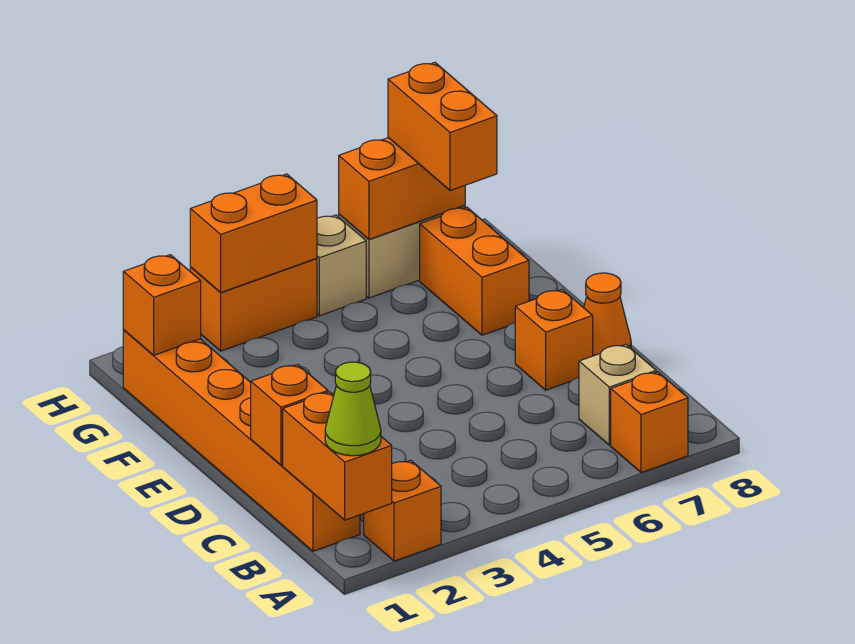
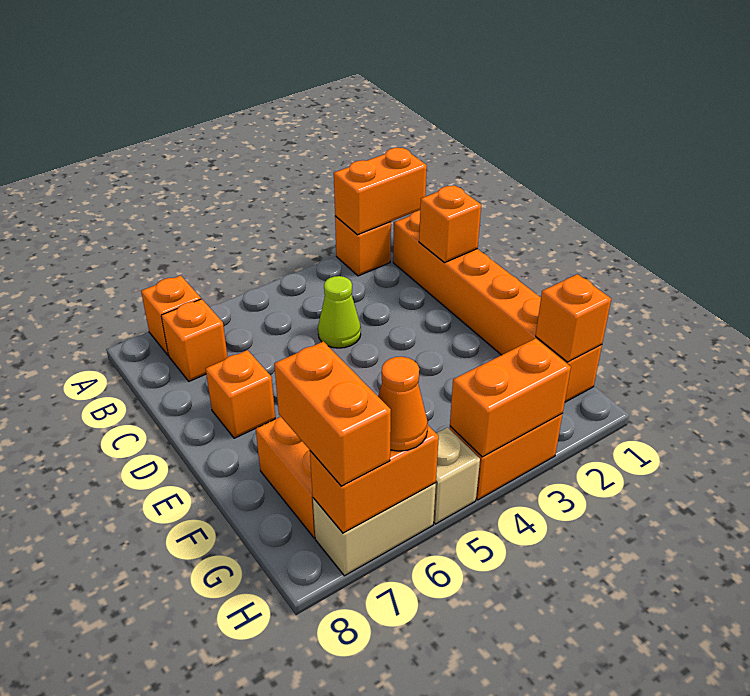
orange 1x2 brick [283,392,392,520] -> orange 1x2 brick turned to [334,148,427,235]
lime 1x1 cone [325,362,381,456] -> lime 1x1 cone moved to [318,276,361,348]
tan 1x1 brick [579,344,656,445] -> orange 1x1 brick [161,299,227,381]
orange 1x1 cone [584,273,631,356] -> orange 1x1 cone moved to [378,357,428,451]

